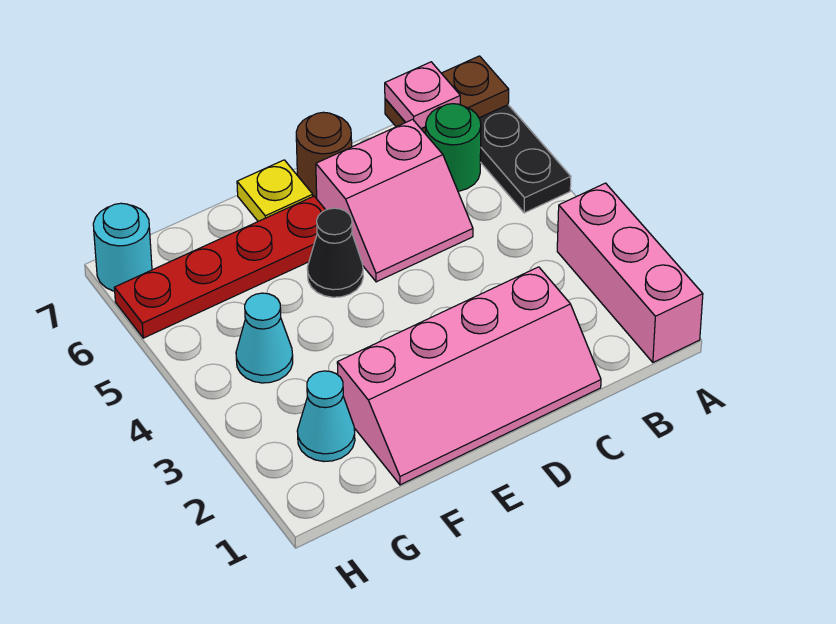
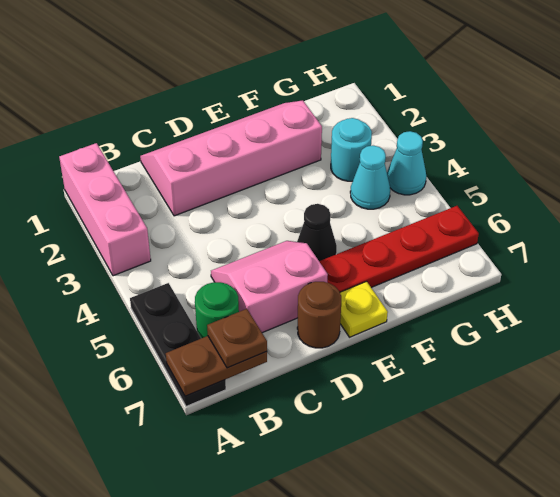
pink 1x1 plate [385,62,460,128] -> brown 1x1 plate [207,309,267,368]
cyan 1x1 cone [297,371,355,461] -> cyan 1x1 cone moved to [387,131,426,195]
cyan 1x1 round brick [93,203,152,291] -> cyan 1x1 round brick moved to [331,118,372,181]

